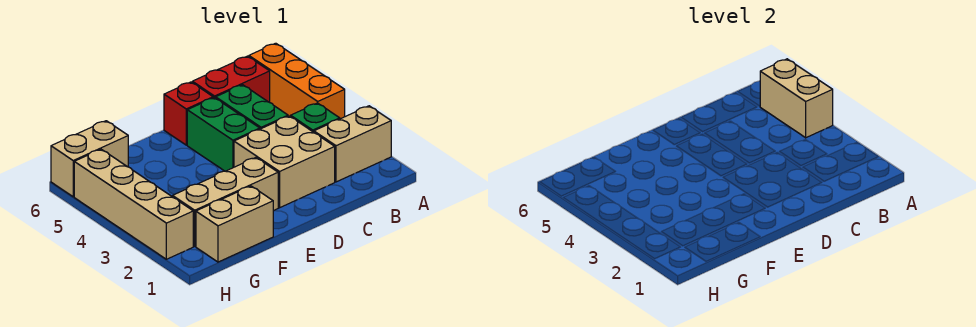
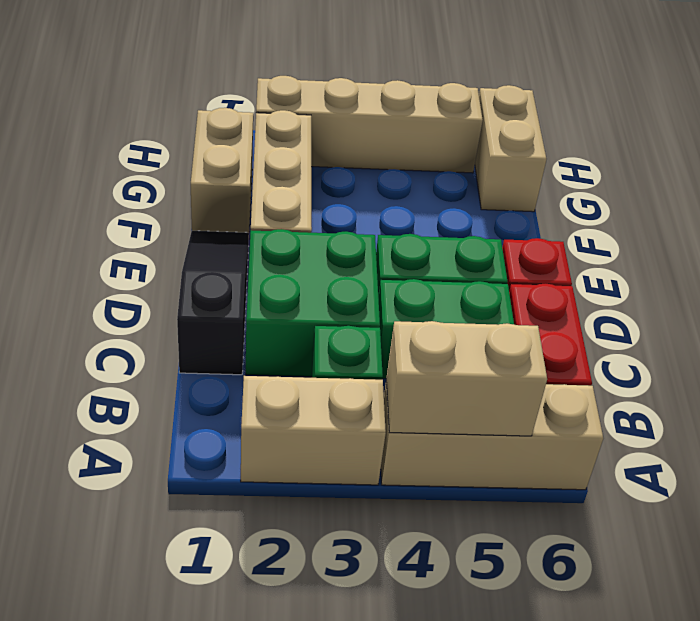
tan 1x2 brick [314,106,391,182] -> tan 1x2 brick turned to [241,376,386,485]
orange 1x3 brick [249,43,345,119] -> tan 1x3 brick [381,383,603,490]
none -> black 1x3 slope [177,231,249,375]
tan 2x2 brick [234,116,335,208] -> green 2x2 brick [246,229,380,377]

